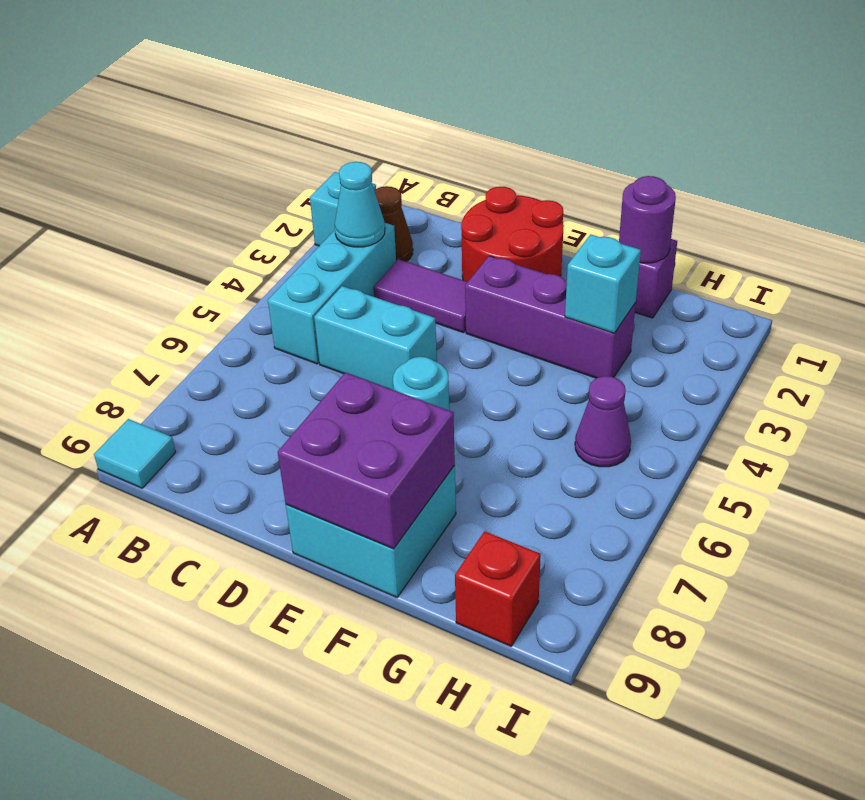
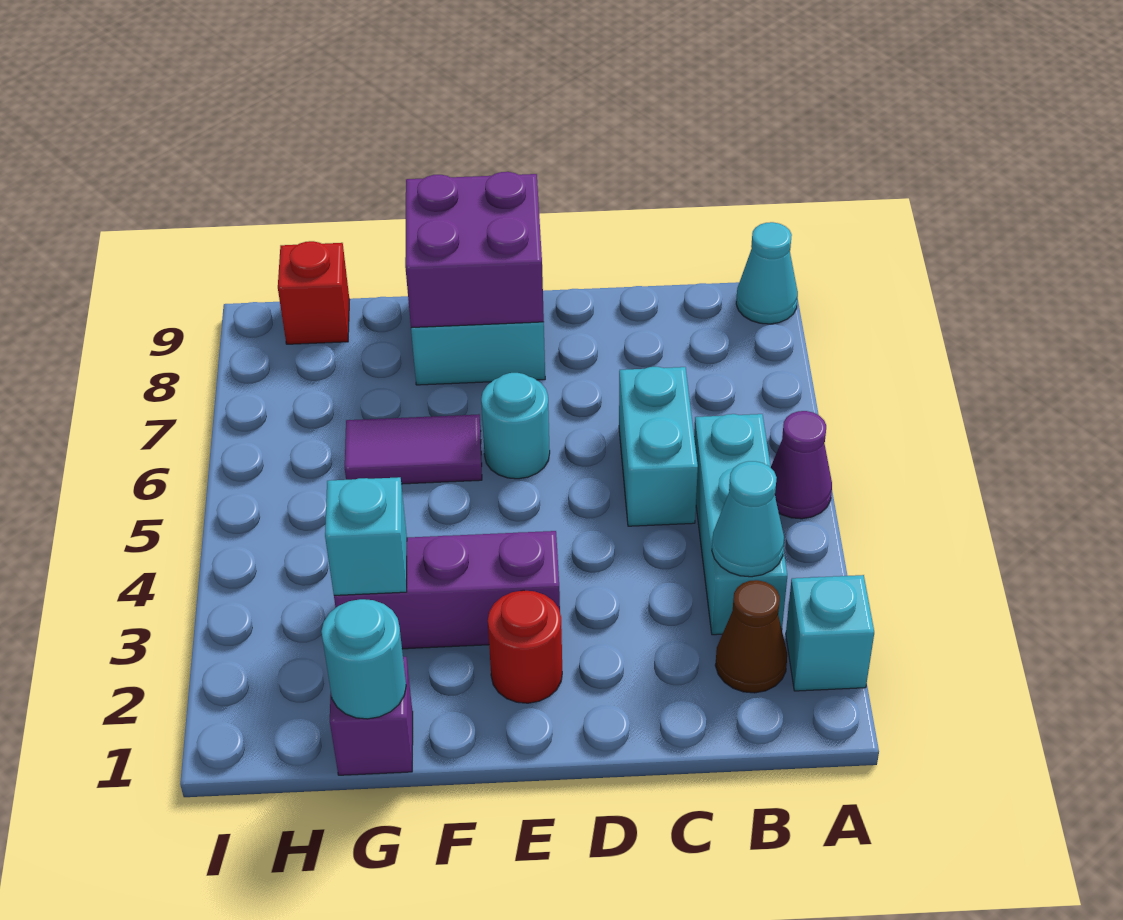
cyan 1x1 tile [94,419,176,488] -> cyan 1x1 cone [736,222,798,324]
purple 1x2 tile [374,259,467,333] -> purple 1x2 tile moved to [345,414,482,484]
cyan 1x2 brick [314,286,437,390] -> cyan 1x2 brick turned to [619,367,698,526]
red 2x2 round brick [461,187,564,282] -> red 1x1 round brick [488,590,562,703]
purple 1x1 round brick [619,176,676,263] -> cyan 1x1 round brick [321,599,406,719]
purple 1x1 cone [575,376,631,467] -> purple 1x1 cone moved to [771,411,832,519]

